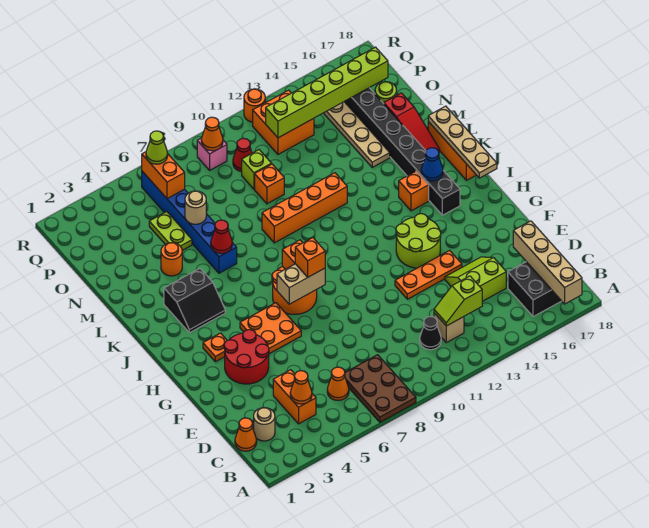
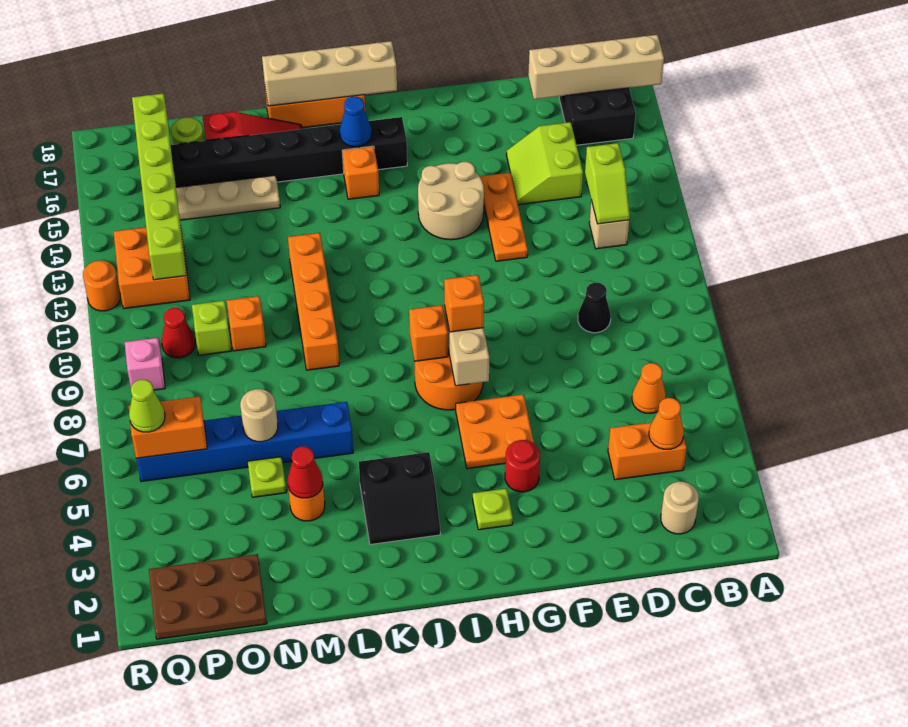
brown 2x3 plate [345,355,416,422] -> brown 2x3 plate moved to [149,554,267,639]
orange 1x1 cone [235,418,257,451] -> none
black 1x1 cone [420,316,441,350] -> black 1x1 cone moved to [578,282,611,333]
red 2x2 round brick [224,330,269,384] -> red 1x1 round brick [505,440,540,492]
lime 2x2 round brick [396,214,441,268] -> tan 2x2 round brick [418,162,484,240]
orange 1x1 plate [203,333,227,362] -> lime 1x1 plate [473,489,513,530]
tan 1x4 plate [428,106,497,178] -> tan 1x4 brick [262,41,397,106]
black 2x2 slope [164,269,225,333] -> black 2x2 slope turned to [359,452,440,545]
red 1x1 cone [211,220,232,253] -> red 1x1 cone moved to [288,446,323,498]
lime 1x2 plate [149,212,192,250] -> lime 1x1 plate [248,457,286,497]
orange 1x1 cone [201,117,223,151] -> none

